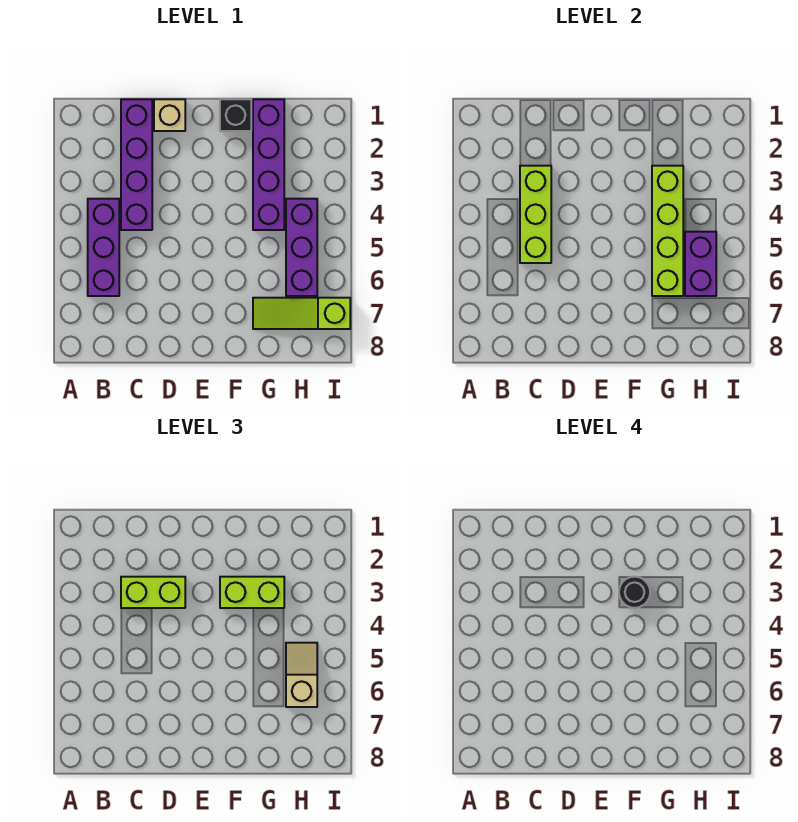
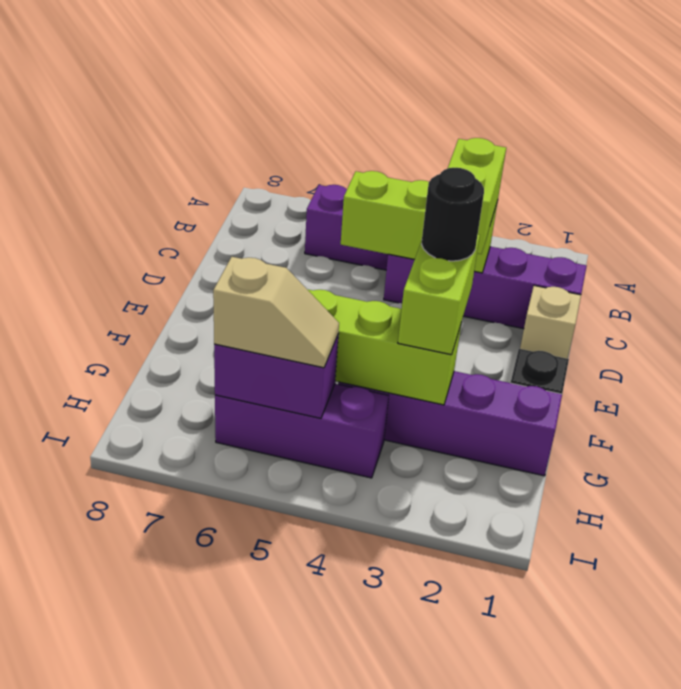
lime 1x3 slope [253,298,350,329] -> none

